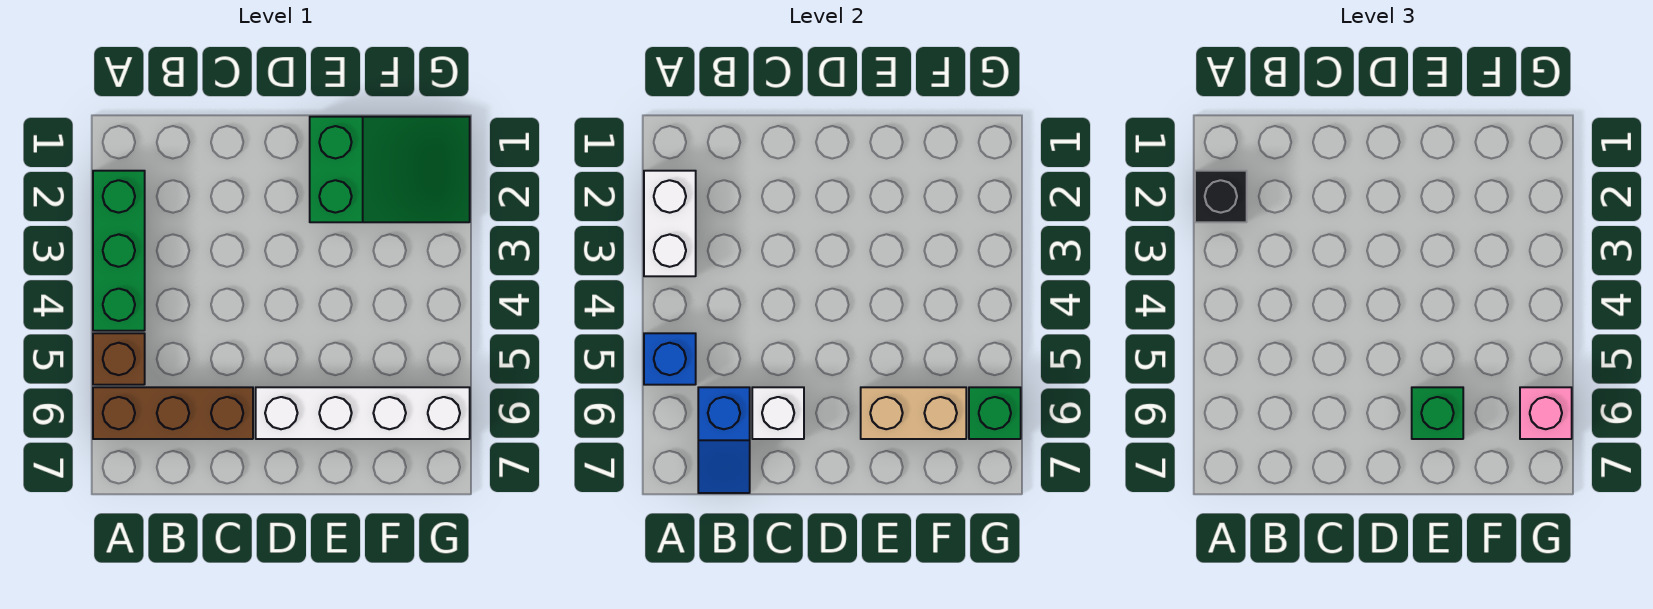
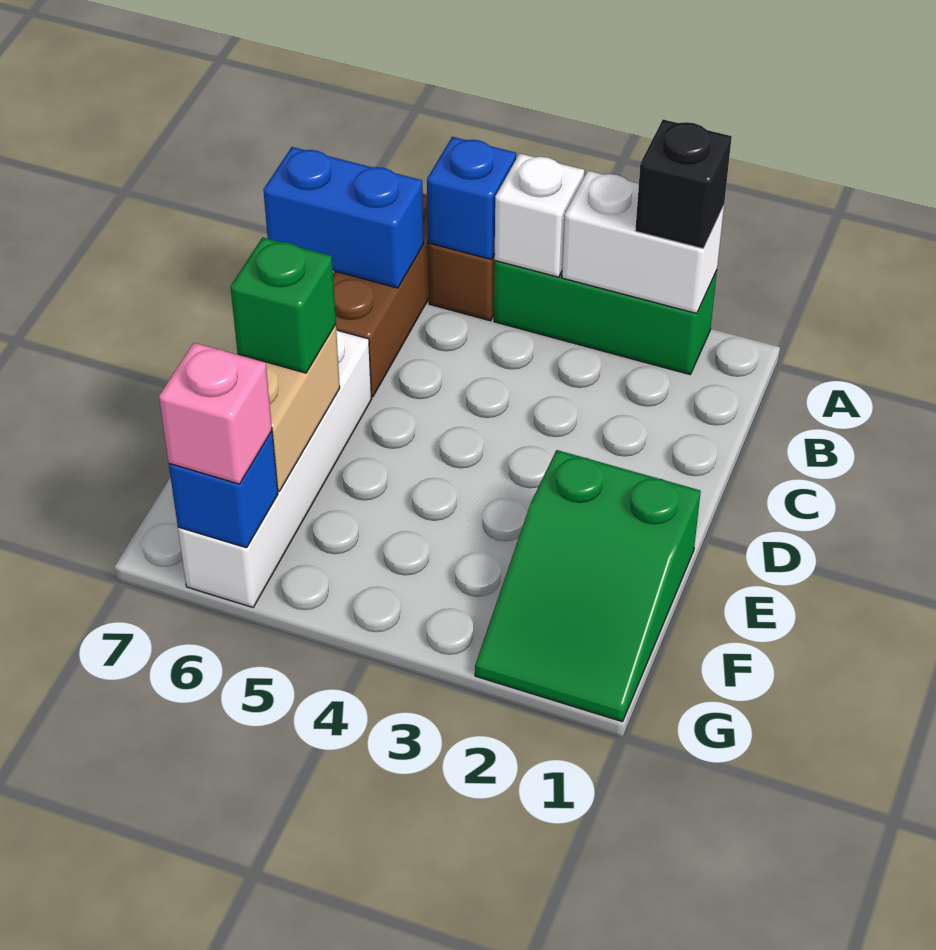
blue 1x2 slope [698,387,750,493] -> blue 1x2 brick [263,147,424,288]
white 1x1 brick [752,387,804,439] -> white 1x1 brick moved to [494,154,584,277]
green 1x1 brick [969,387,1021,439] -> blue 1x1 brick [169,431,278,548]

